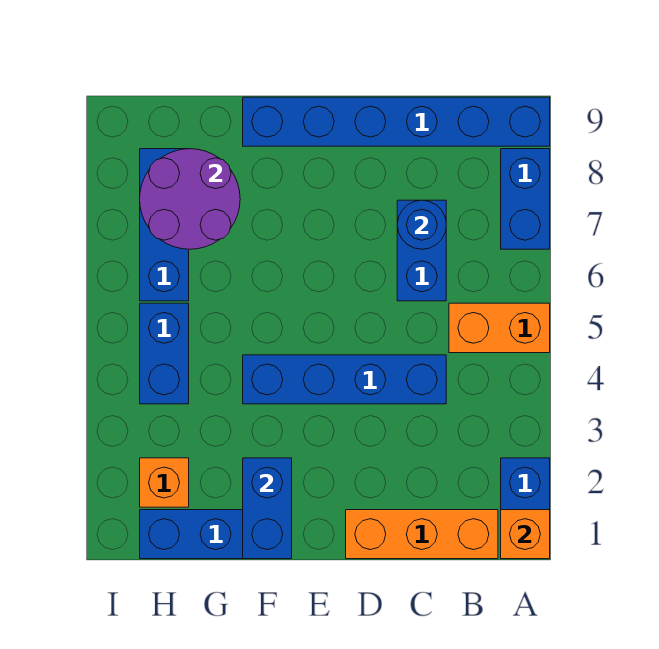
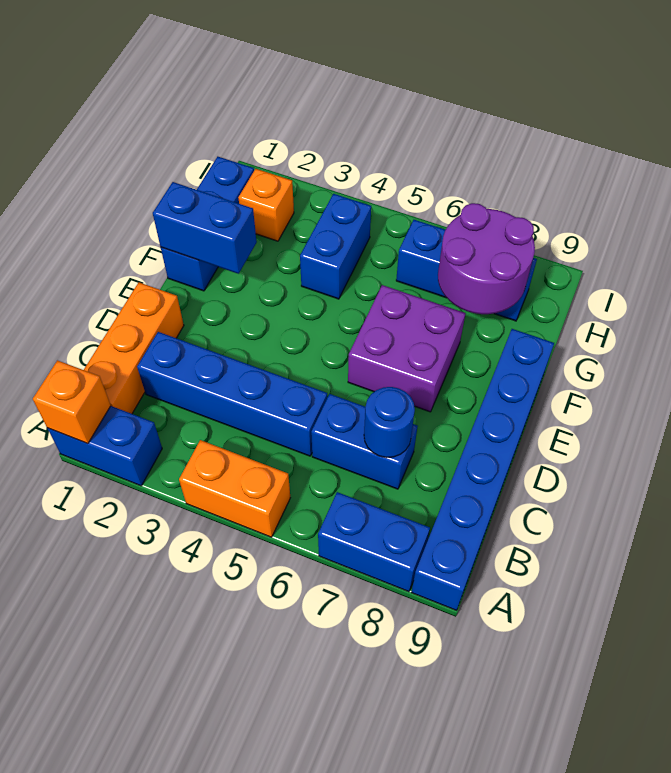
orange 1x2 brick [449,303,550,353] -> orange 1x2 brick turned to [179,440,290,537]
blue 1x4 brick [243,355,446,404] -> blue 1x4 brick turned to [137,332,327,456]
none -> purple 2x2 brick [348,285,466,412]
blue 1x2 brick [140,303,189,404] -> blue 1x2 brick turned to [300,194,371,299]

